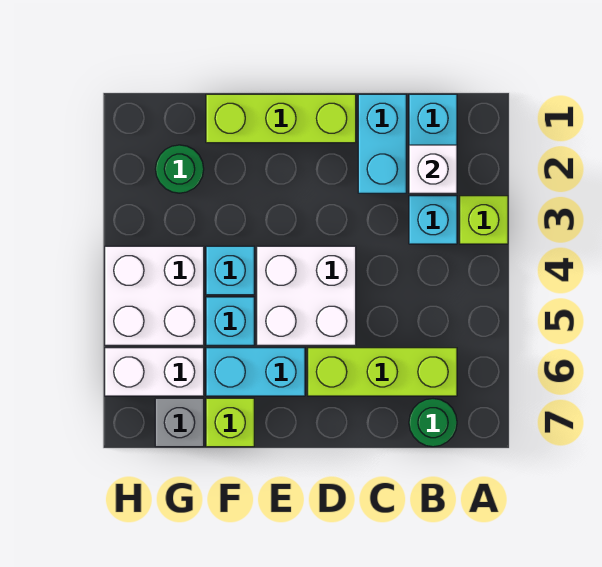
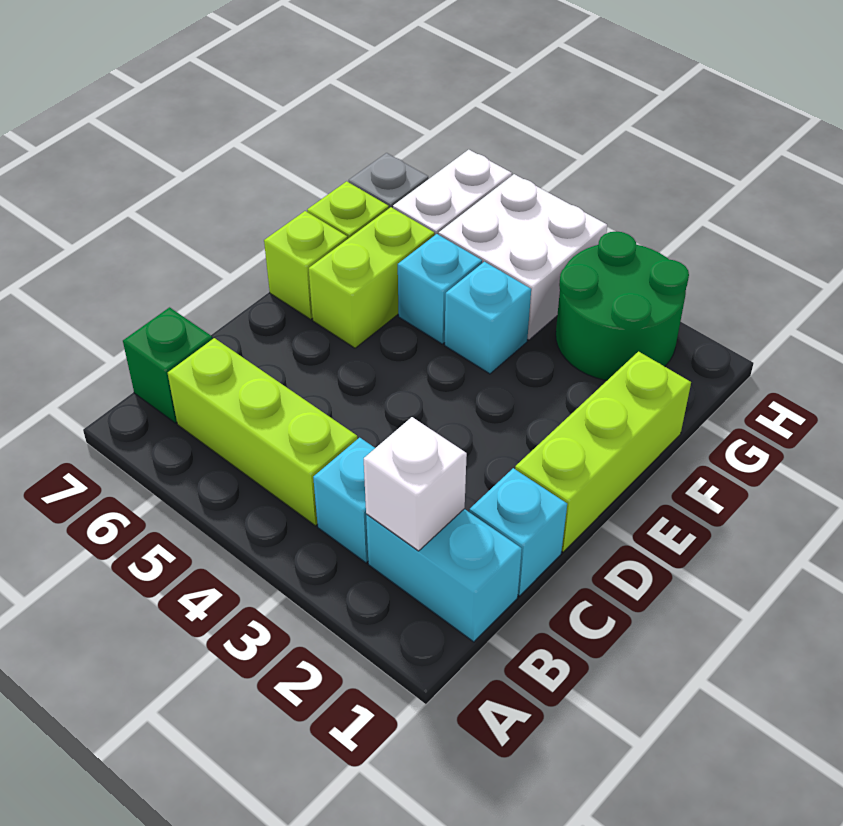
lime 1x1 brick [460,196,508,244] -> lime 1x1 brick moved to [264,211,348,319]
lime 1x3 brick [308,348,457,396] -> lime 1x3 brick turned to [168,338,357,526]
green 1x1 round brick [409,399,457,447] -> green 1x1 brick [123,307,212,423]
cyan 1x2 brick [358,94,406,193] -> cyan 1x1 brick [469,468,567,596]
white 2x2 brick [257,246,356,345] -> none
cyan 1x2 brick [206,348,305,396] -> lime 1x2 brick [309,207,435,348]
green 1x1 round brick [155,145,204,193] -> green 2x2 round brick [556,231,689,380]

